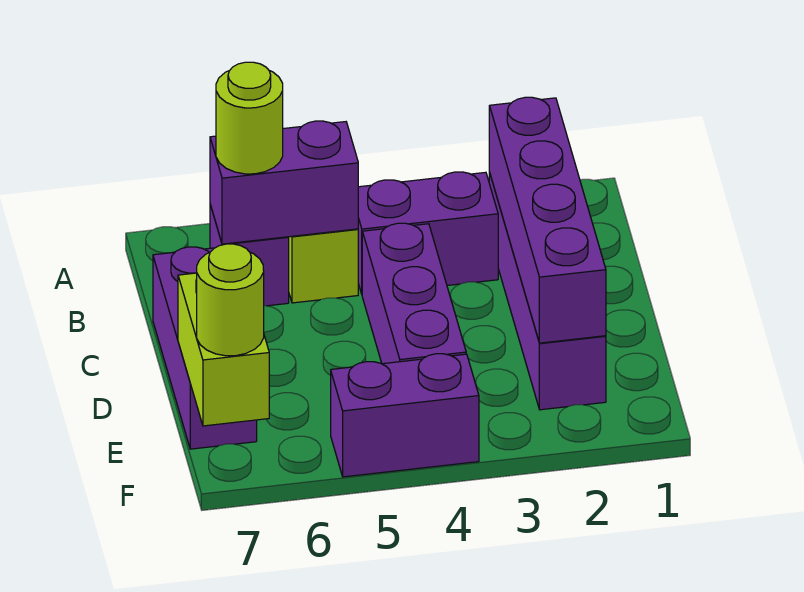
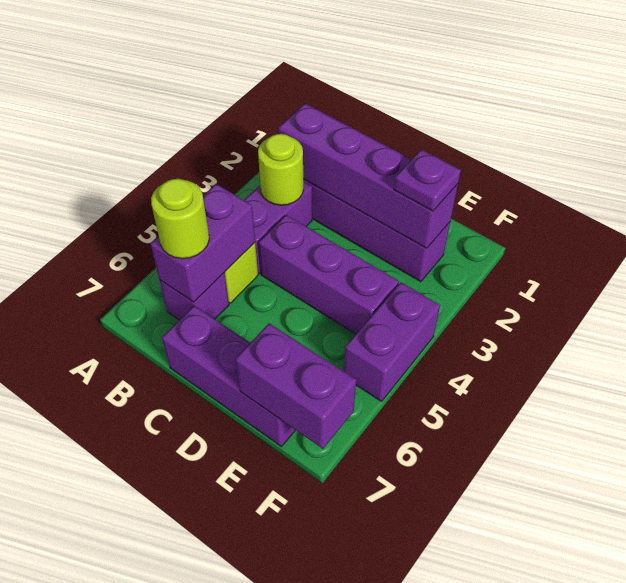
none -> purple 1x1 plate [394,150,461,211]
lime 1x2 brick [178,273,269,426] -> purple 1x2 brick [235,323,356,449]
lime 1x1 round brick [197,244,264,356] -> lime 1x1 round brick moved to [258,134,303,205]

